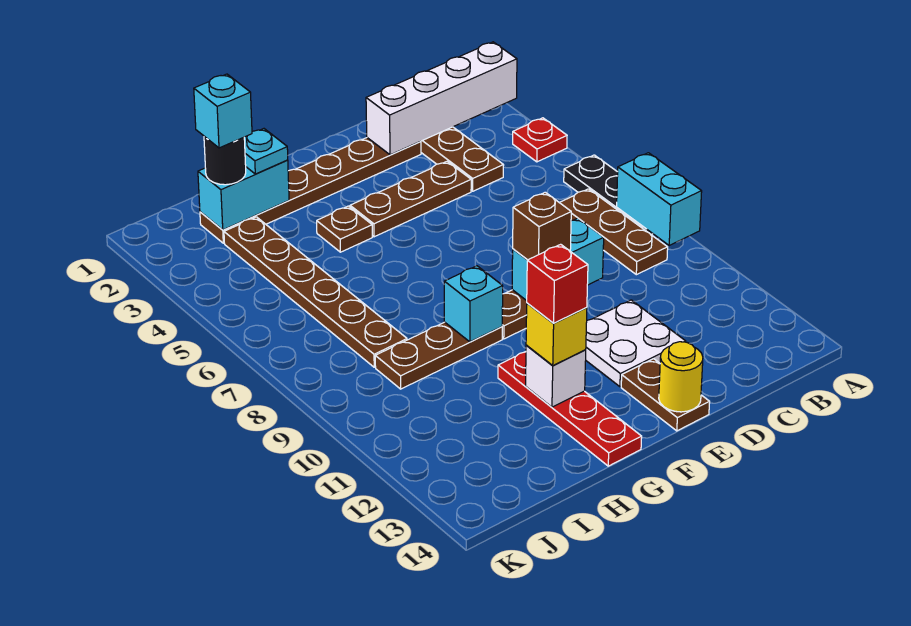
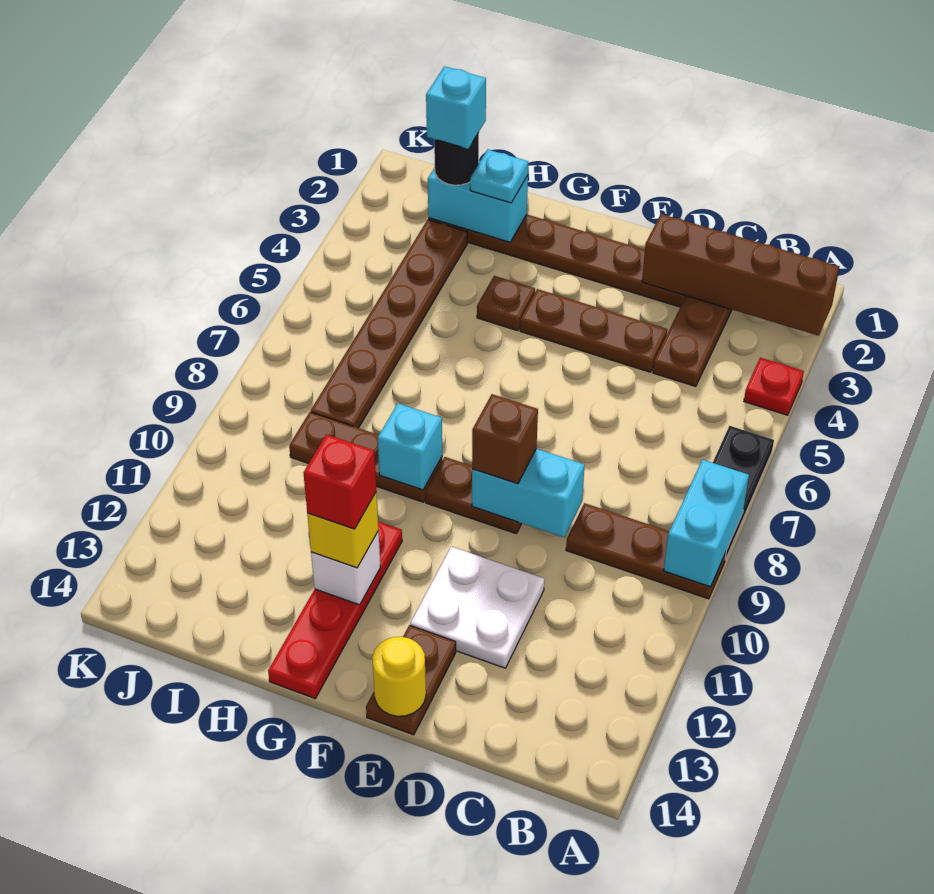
white 1x4 brick [366,42,517,155] -> brown 1x4 brick [642,214,839,336]
brown 1x3 plate [560,189,668,275] -> brown 1x3 plate turned to [566,503,726,599]

